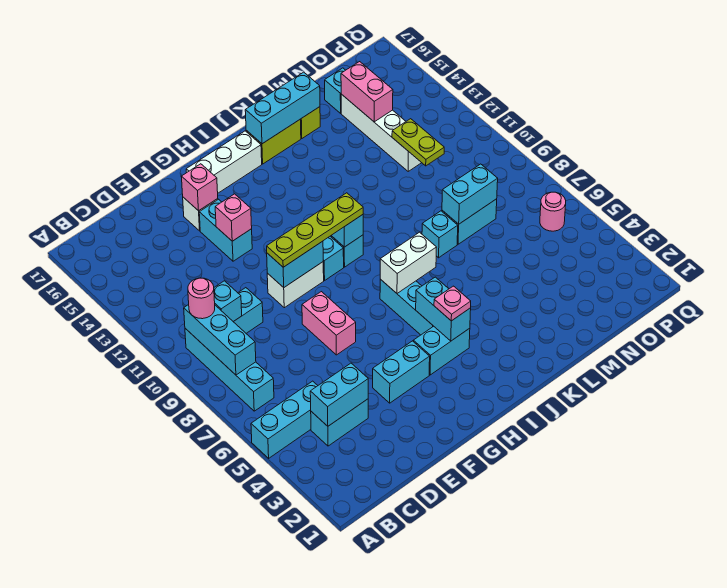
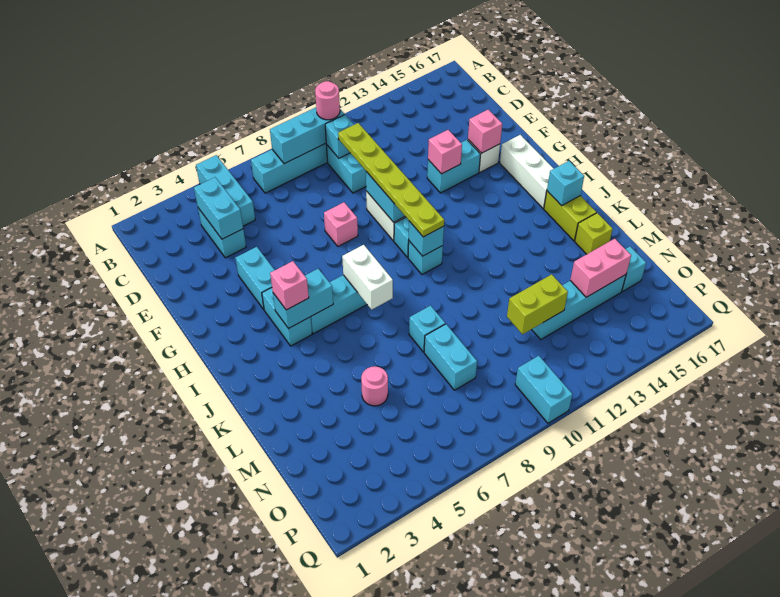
pink 1x2 brick [302,292,356,355] -> pink 1x1 brick [324,202,358,246]
lime 1x4 plate [267,193,363,267] -> lime 1x6 plate [338,123,444,237]
pink 1x1 plate [434,286,471,321] -> pink 1x1 brick [270,261,309,310]
cyan 1x3 brick [245,72,320,144] -> cyan 1x1 brick [547,161,584,206]
cyan 1x2 brick [442,164,498,224] -> cyan 1x2 brick moved to [515,356,572,423]
lime 1x2 plate [392,119,444,166] -> lime 1x2 brick [507,274,568,334]
white 1x4 brick [341,94,421,171] -> cyan 1x4 brick [532,275,626,339]
pink 1x1 round brick [540,192,566,231] -> pink 1x1 round brick moved to [361,366,388,406]

